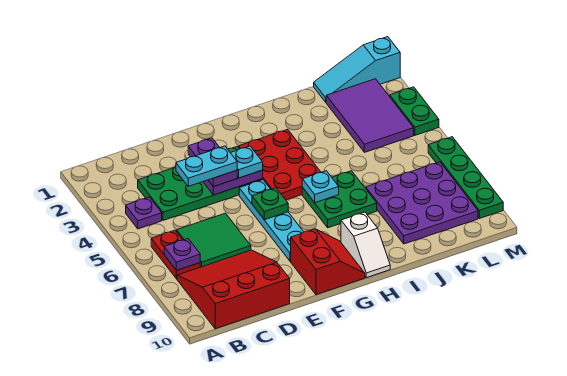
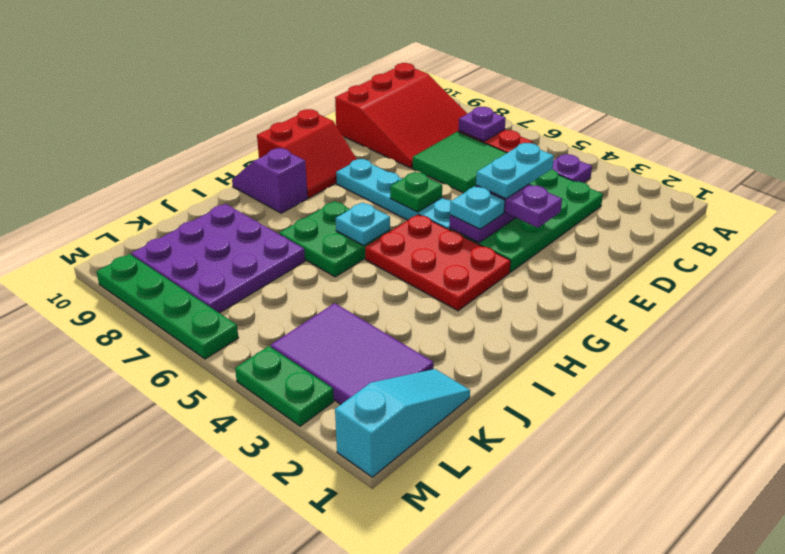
red 2x2 slope [291,229,365,295] -> red 2x2 slope turned to [257,109,357,198]
white 1x2 slope [341,212,390,278] -> purple 1x2 slope [232,148,308,213]

